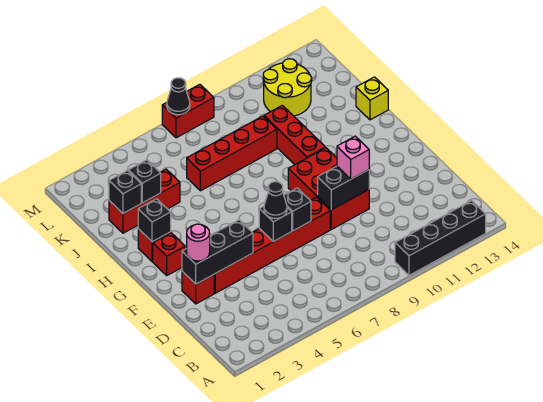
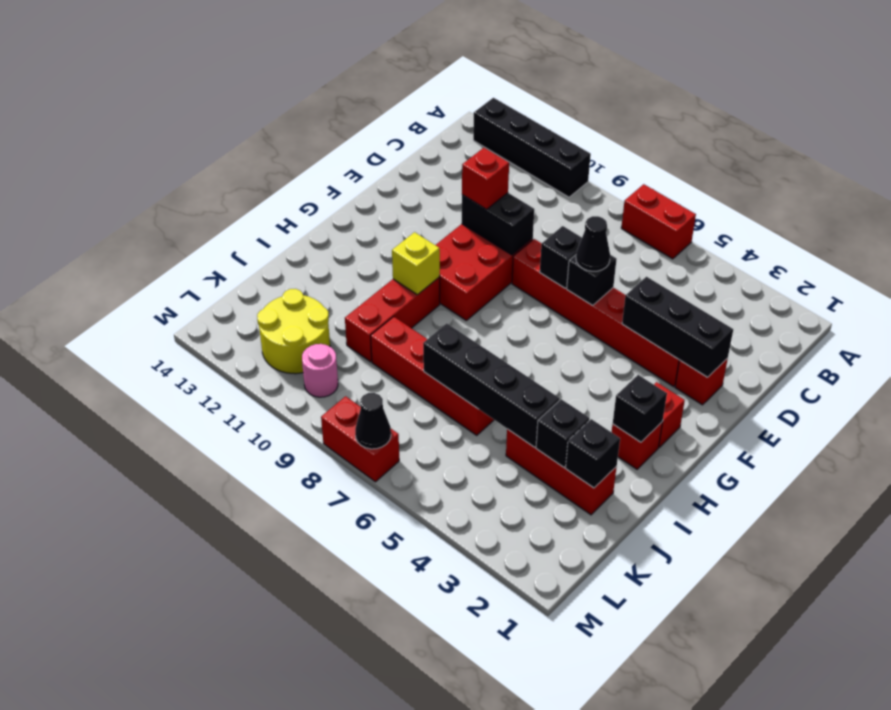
none -> red 1x2 brick [621,184,696,259]
pink 1x1 round brick [187,224,210,261] -> pink 1x1 round brick moved to [302,344,338,397]
pink 1x1 brick [337,136,369,179] -> red 1x1 brick [462,148,509,209]
yellow 1x1 brick [356,77,388,120] -> yellow 1x1 brick moved to [392,232,440,295]
none -> black 1x4 brick [423,323,560,447]

